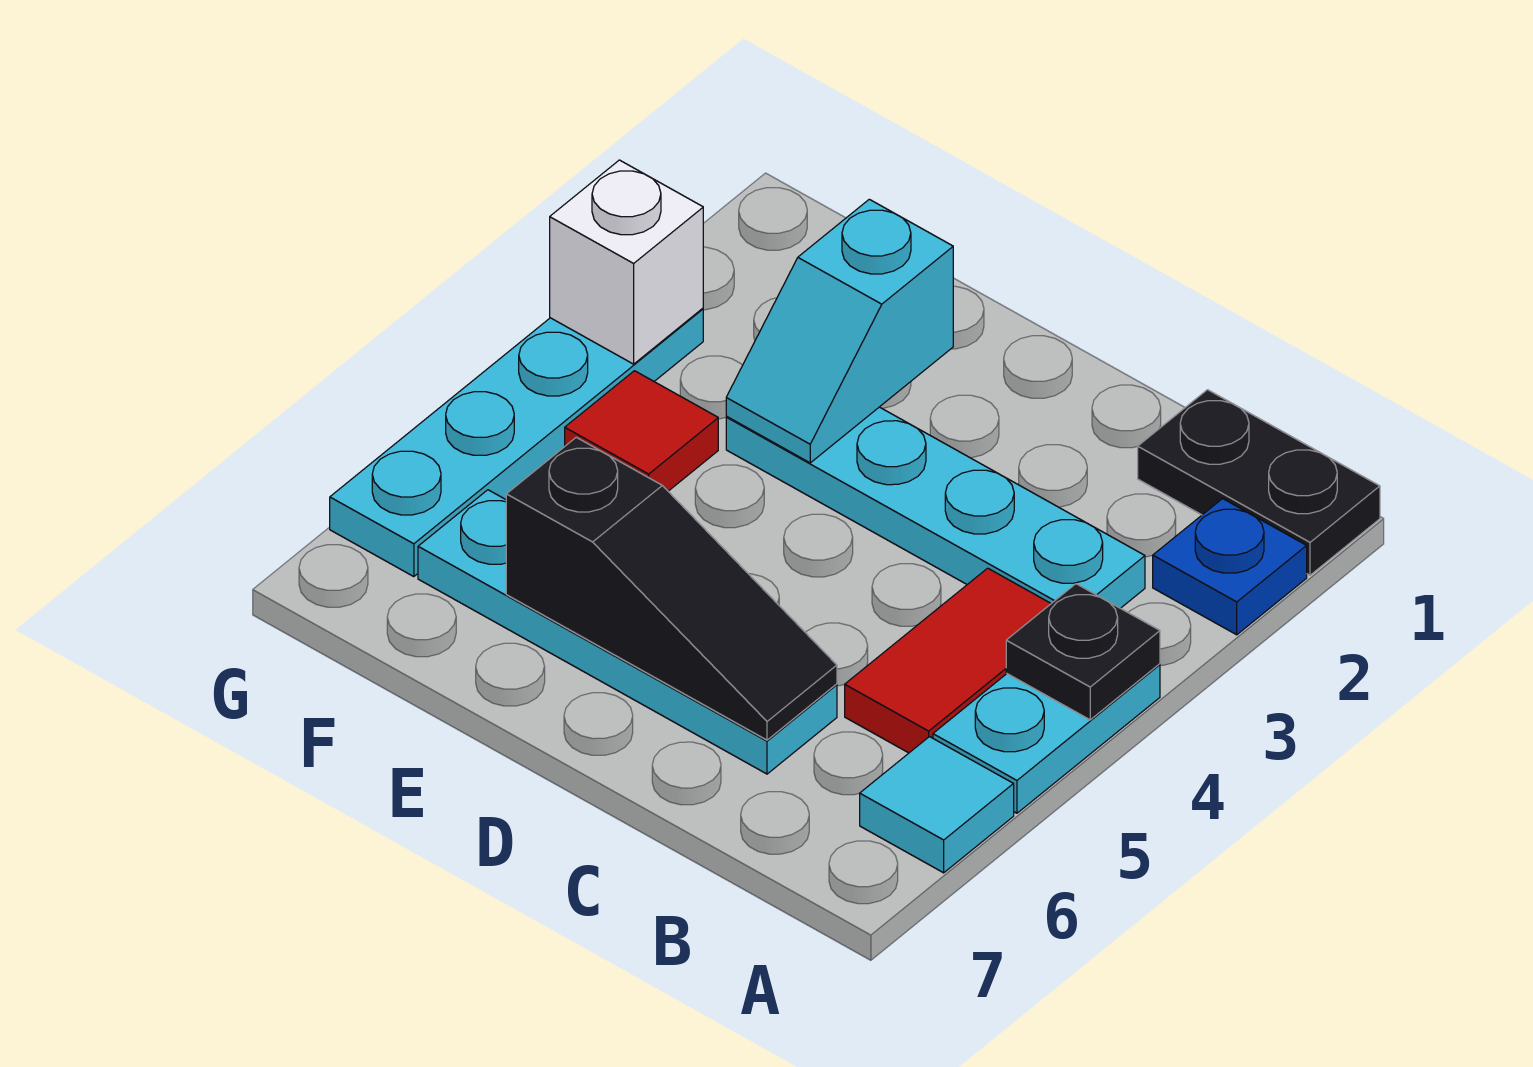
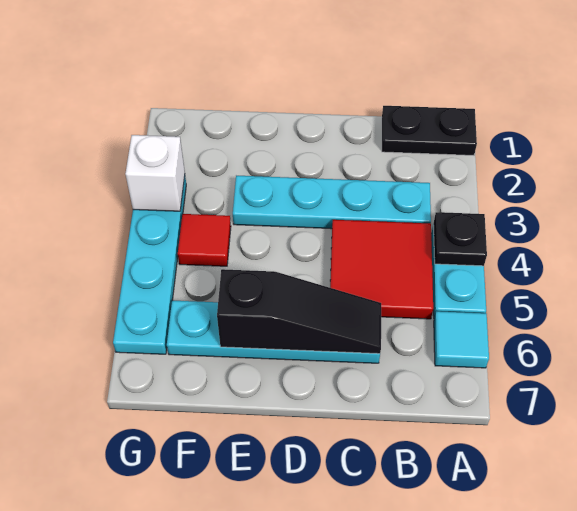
blue 1x1 plate [1153,499,1307,635] -> none
red 1x2 tile [845,568,1051,753] -> red 2x2 tile [330,220,433,319]
cyan 1x2 slope [726,199,953,463] -> none

